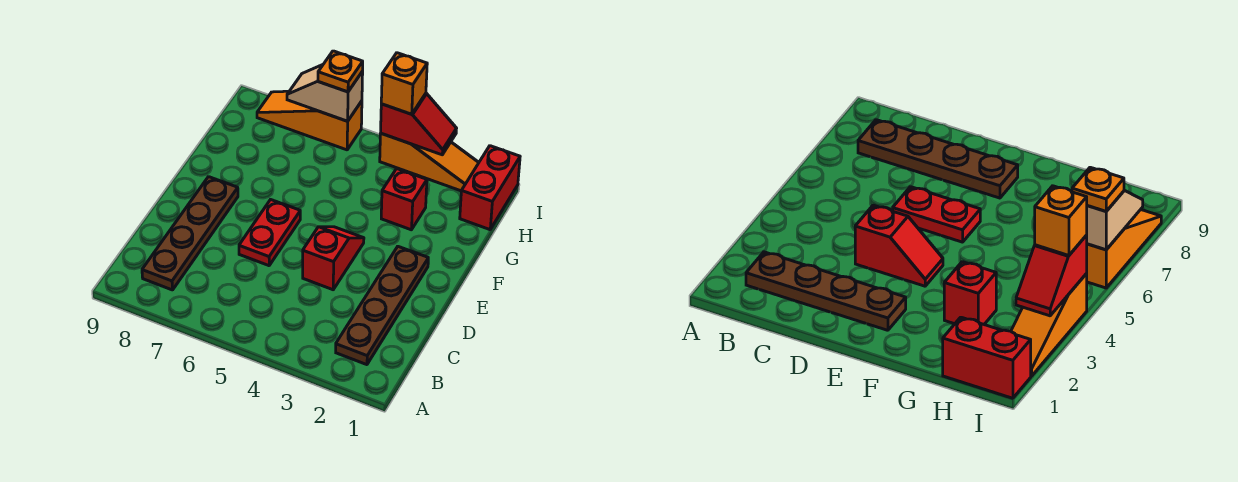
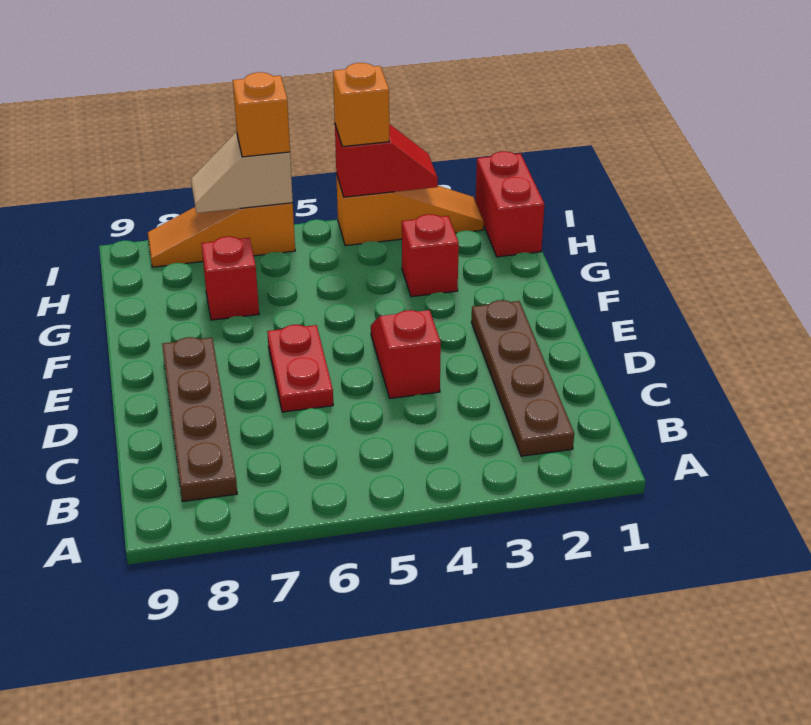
none -> red 1x1 brick [201,236,259,320]
orange 1x1 plate [318,51,363,92] -> orange 1x1 brick [233,72,290,157]

